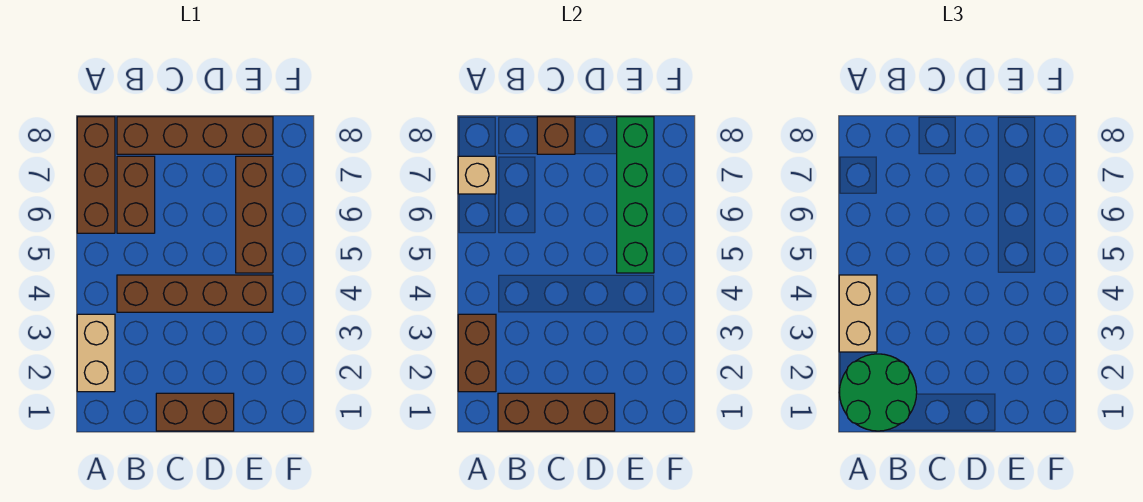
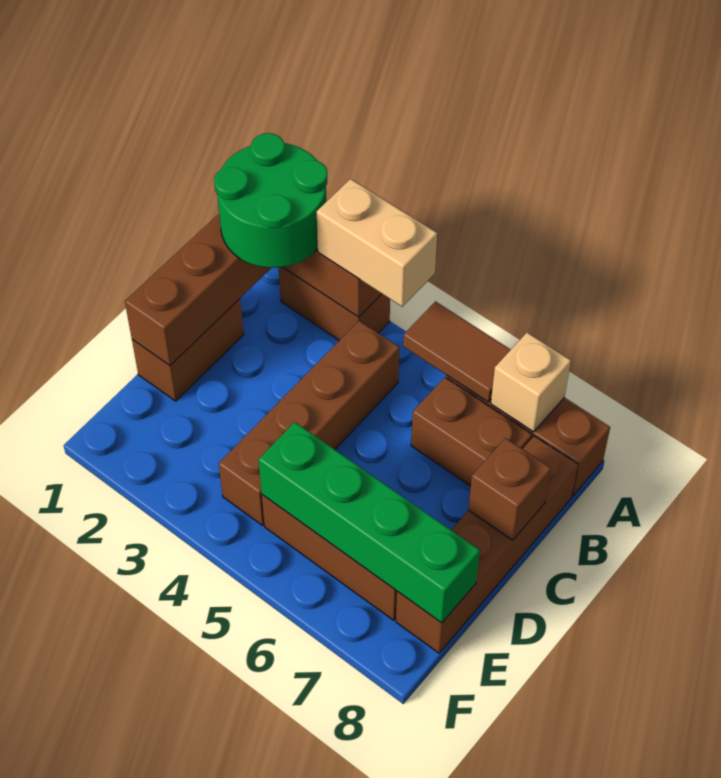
tan 1x2 brick [77,314,115,392] -> brown 1x2 brick [279,267,390,341]
none -> brown 1x2 tile [403,301,511,402]

